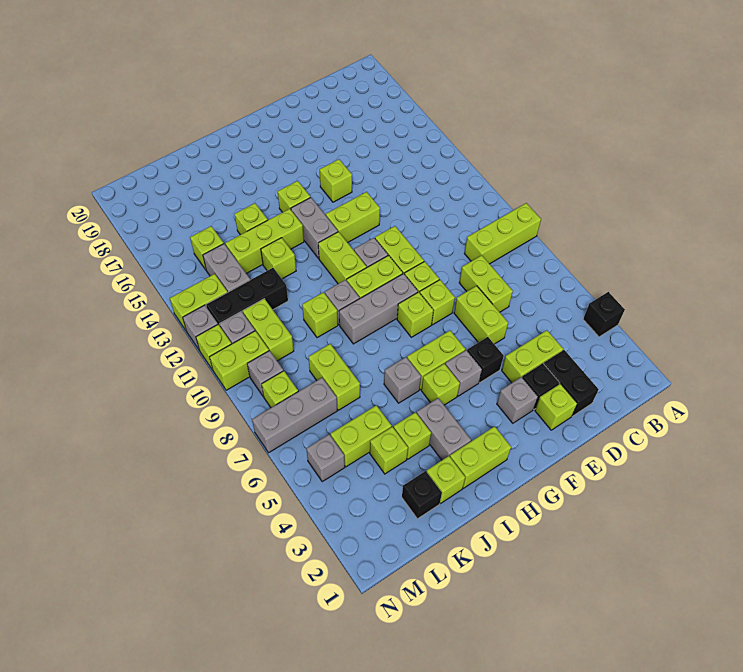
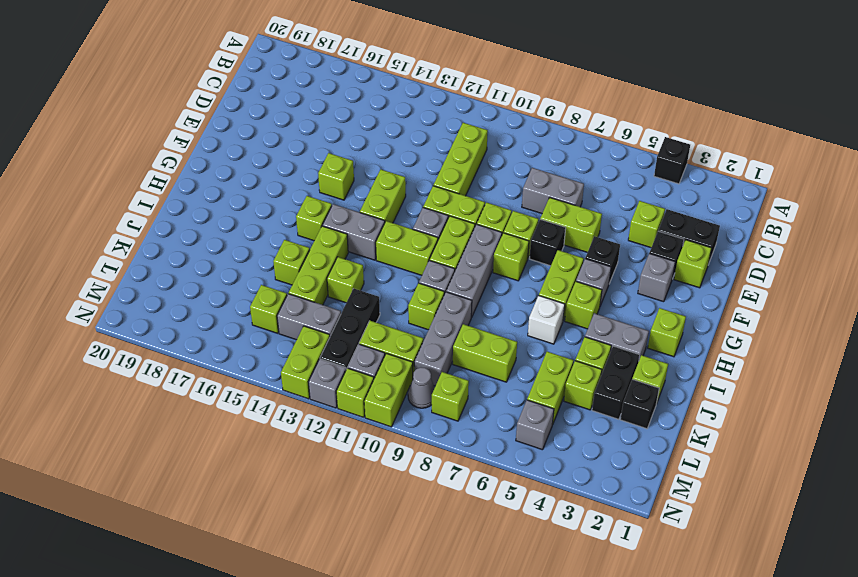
lime 1x3 brick [464,203,541,264] -> lime 1x3 brick moved to [434,123,488,196]
lime 1x2 brick [502,330,563,383] -> lime 1x1 brick [628,201,665,248]
lime 1x2 brick [459,255,513,312] -> grey 1x2 brick [522,168,584,213]
none -> black 1x1 brick [529,219,566,266]
lime 1x2 brick [450,426,511,488] -> lime 1x1 brick [648,308,686,357]
grey 1x1 brick [384,357,421,403] -> white 1x1 brick [528,296,565,344]
none -> black 1x2 brick [592,346,640,419]
grey 1x3 brick [252,378,337,453] -> grey 1x3 brick moved to [414,292,472,386]
grey 1x1 brick [247,351,283,397] -> grey 1x1 cone [408,367,435,408]

